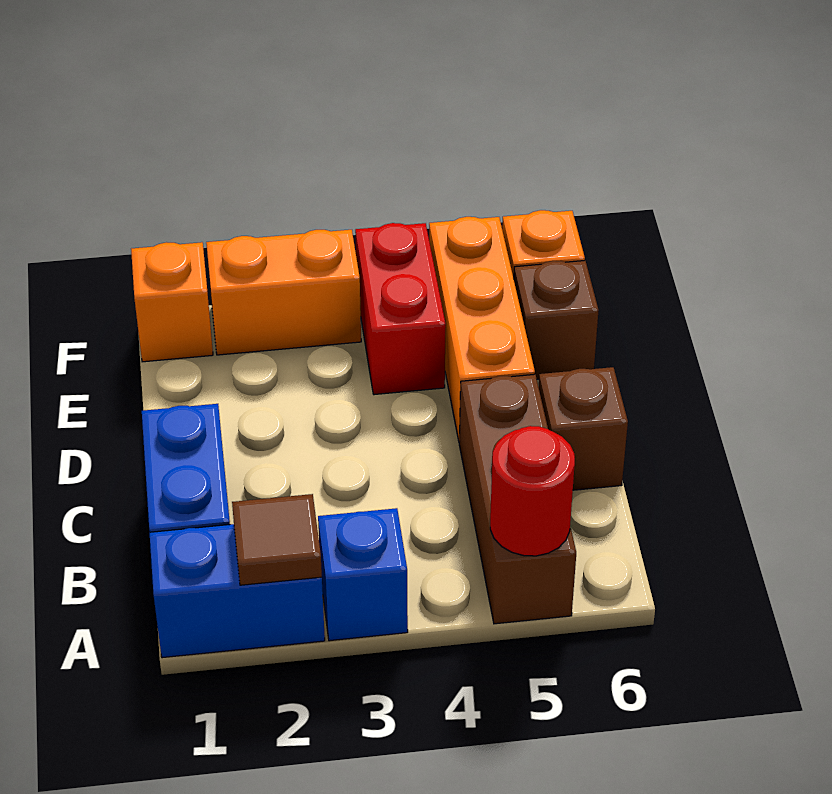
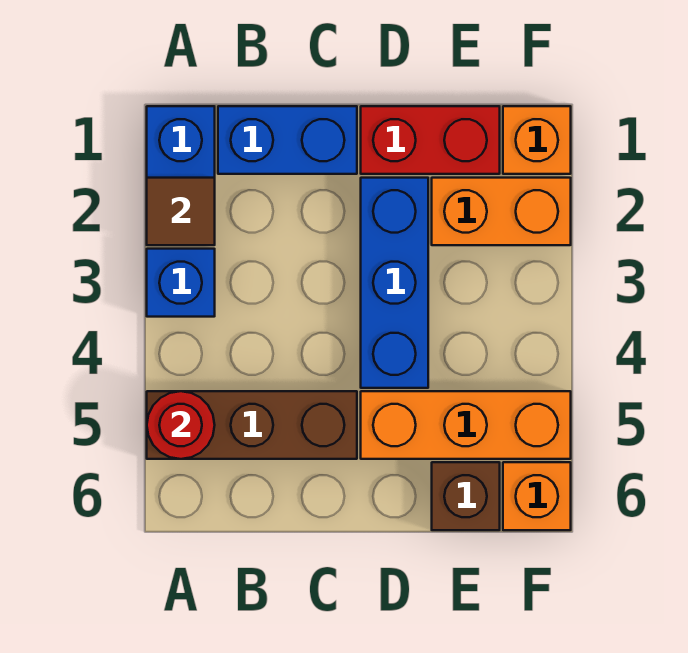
brown 1x1 brick [539,367,628,490] -> none
none -> blue 1x3 brick [361,178,428,388]
red 1x2 brick [355,223,446,395] -> red 1x2 brick moved to [361,106,500,174]
orange 1x2 brick [206,230,361,355] -> orange 1x2 brick turned to [432,178,571,245]

